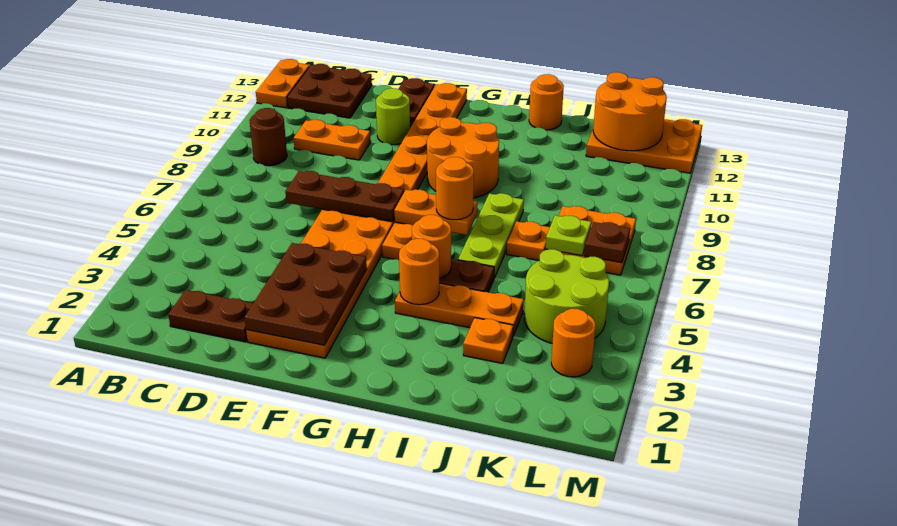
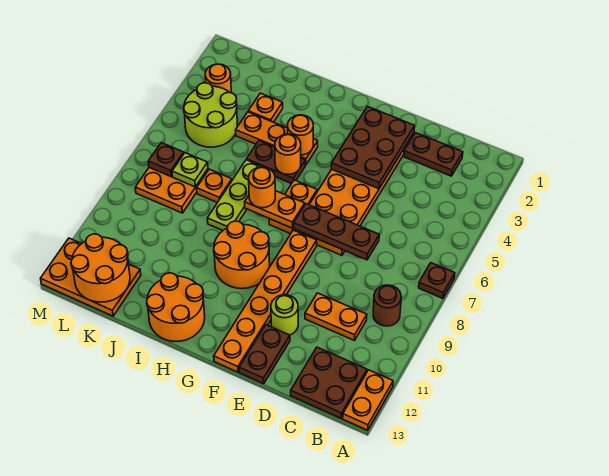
none -> brown 1x1 plate [419,263,455,298]
orange 1x1 round brick [529,74,564,130] -> orange 2x2 round brick [147,273,205,341]

